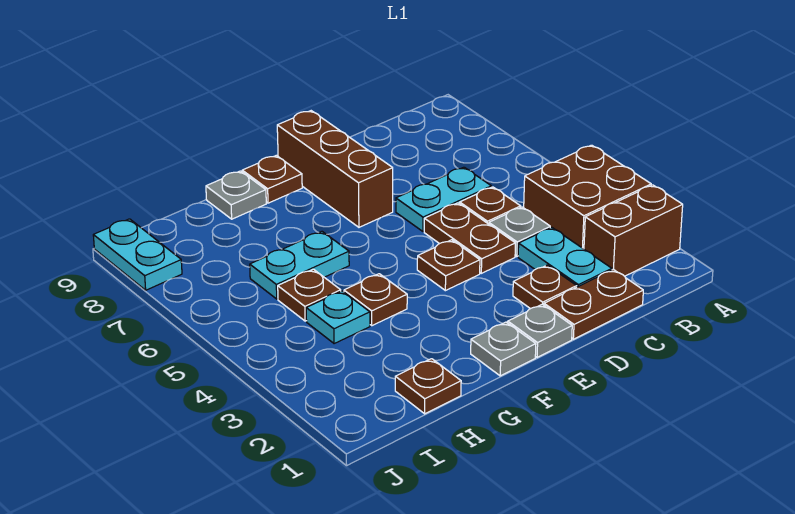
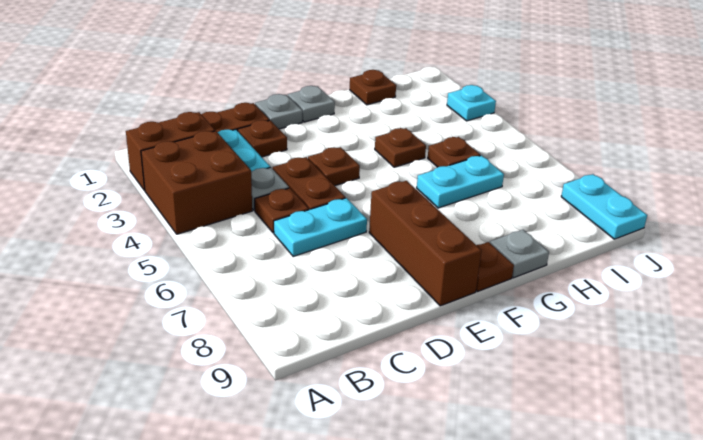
cyan 1x1 plate [306,291,370,344] -> cyan 1x1 plate moved to [447,85,496,121]

